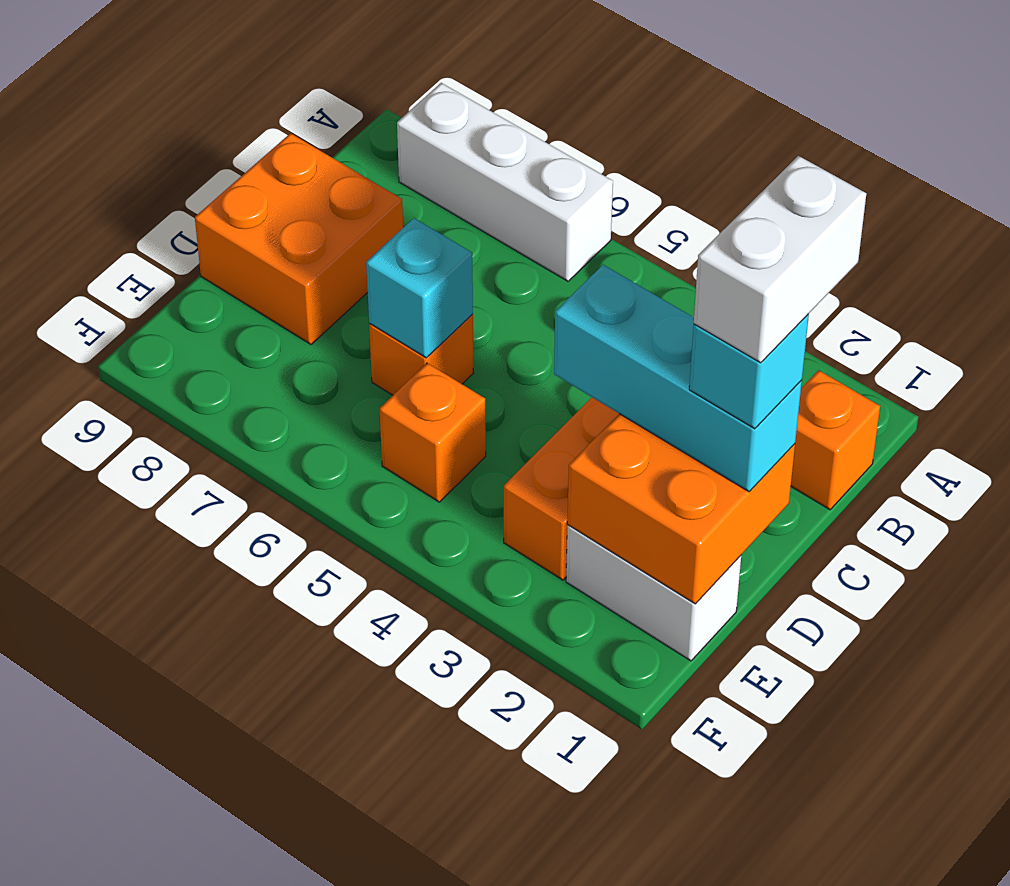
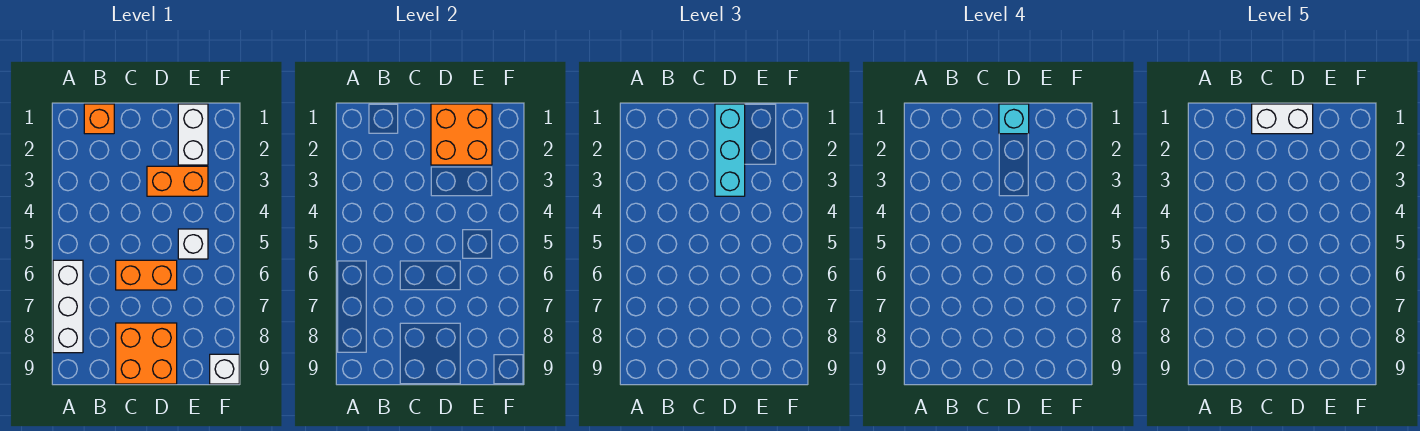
orange 1x1 brick [369,314,474,395] -> orange 1x2 brick [116,260,177,290]
cyan 1x1 brick [366,218,473,358] -> none
orange 1x1 brick [380,363,486,502] -> white 1x1 brick [178,229,208,259]
none -> white 1x1 brick [210,354,239,384]

